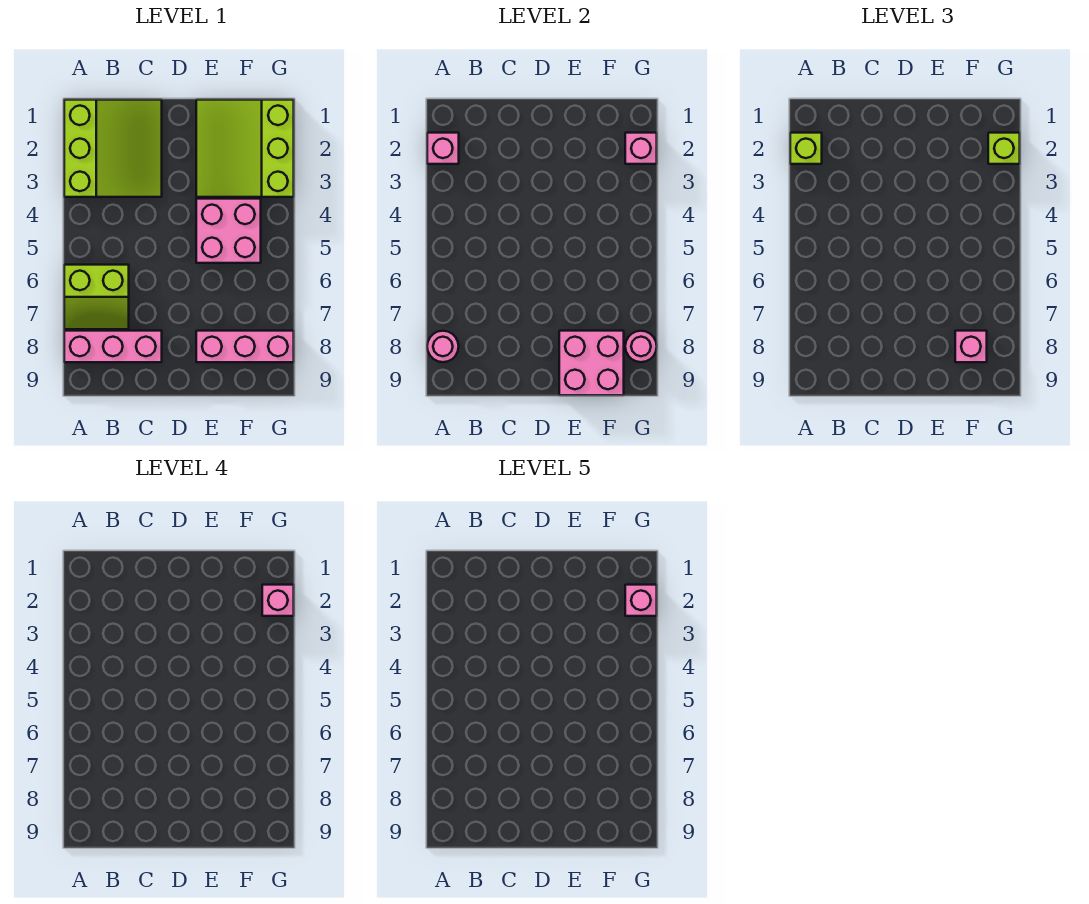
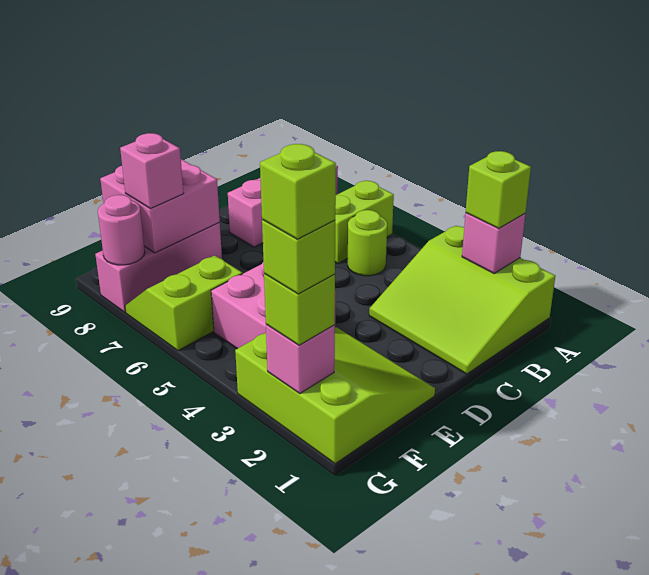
pink 1x1 round brick [427,331,459,362] -> none
none -> lime 1x1 round brick [348,210,387,276]
none -> lime 2x2 slope [125,256,242,351]
pink 1x1 brick [262,585,294,616] -> lime 1x1 brick [262,220,335,294]
pink 1x1 brick [625,585,657,616] -> lime 1x1 brick [260,144,336,239]

